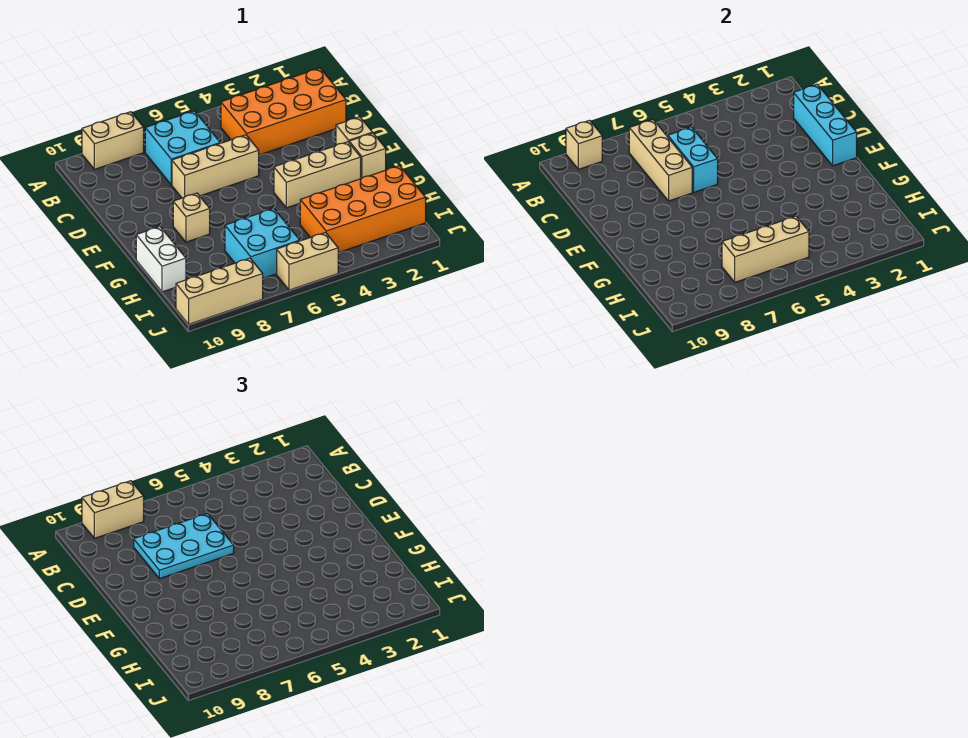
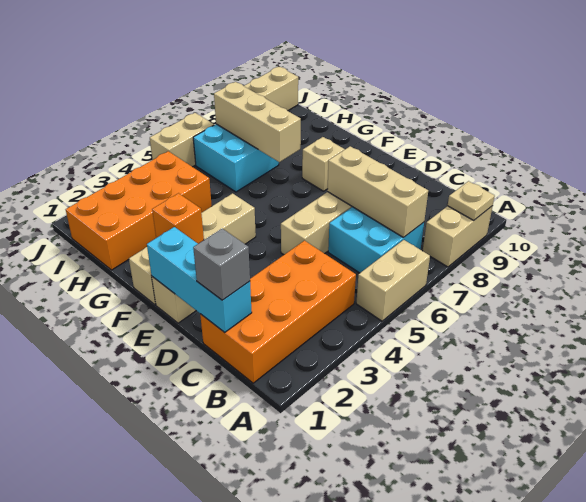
tan 1x2 brick [82,481,144,538] -> tan 1x2 brick moved to [356,240,430,321]
tan 1x1 brick [566,120,602,169] -> tan 1x1 plate [448,181,495,221]
none -> grey 1x1 brick [193,229,250,300]
cyan 1x2 brick [668,127,718,192] -> none
cyan 2x3 plate [134,513,234,579] -> none
none -> orange 1x1 brick [152,193,204,244]
white 1x2 brick [136,227,186,292] -> none
tan 1x3 brick [722,216,809,282] -> tan 1x3 brick turned to [214,82,301,162]

